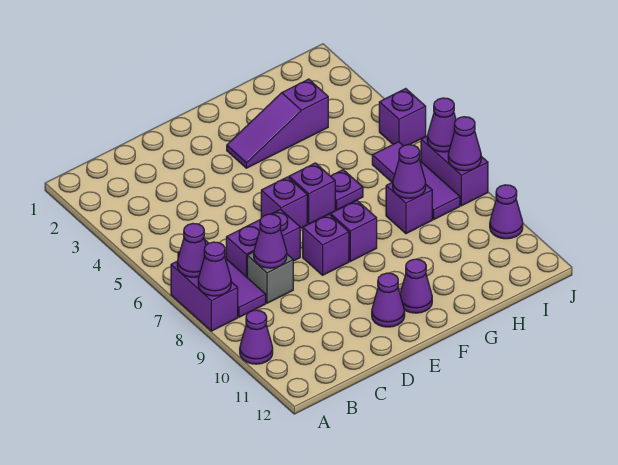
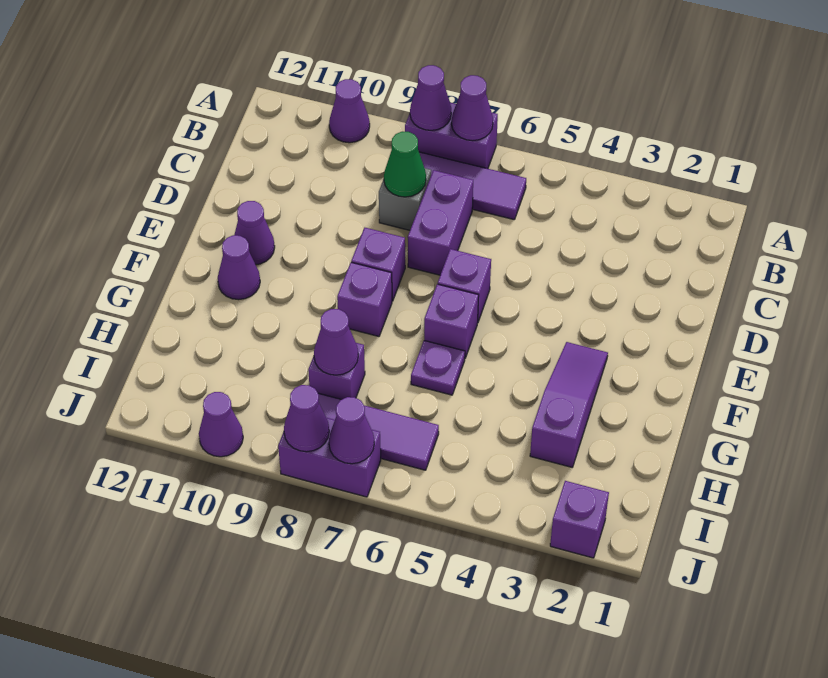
purple 1x1 cone [254,214,287,268] -> green 1x1 cone [384,132,426,197]
purple 1x1 brick [379,89,426,146] -> purple 1x1 brick moved to [550,481,609,558]

